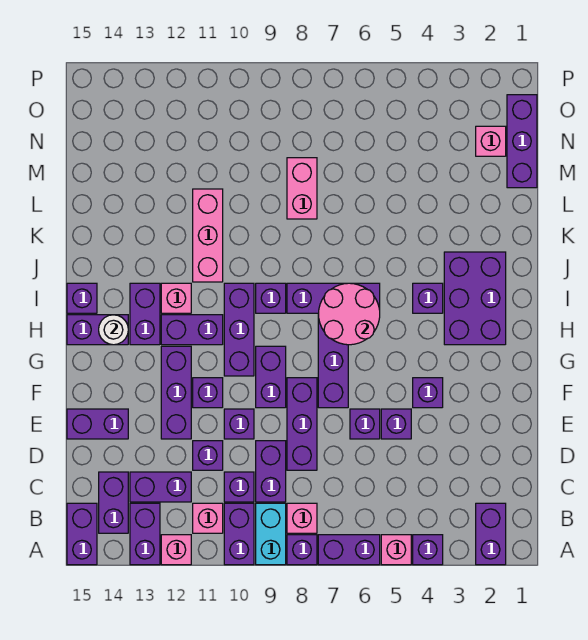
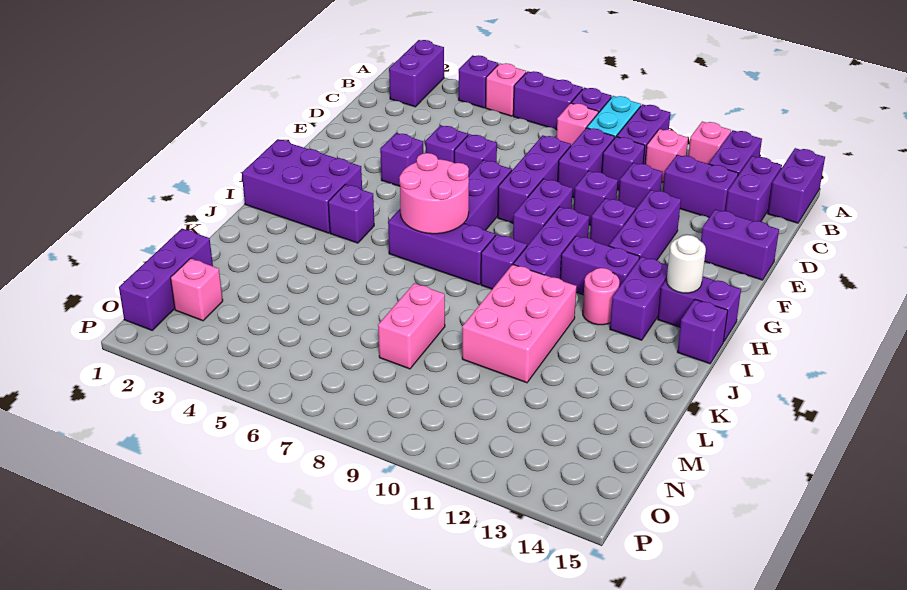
purple 2x3 brick [444,252,506,345] -> purple 2x3 brick turned to [242,139,362,233]
pink 1x1 brick [161,283,191,313] -> pink 1x1 round brick [583,268,619,325]
pink 1x3 brick [193,189,223,282] -> pink 2x3 brick [462,264,576,383]

